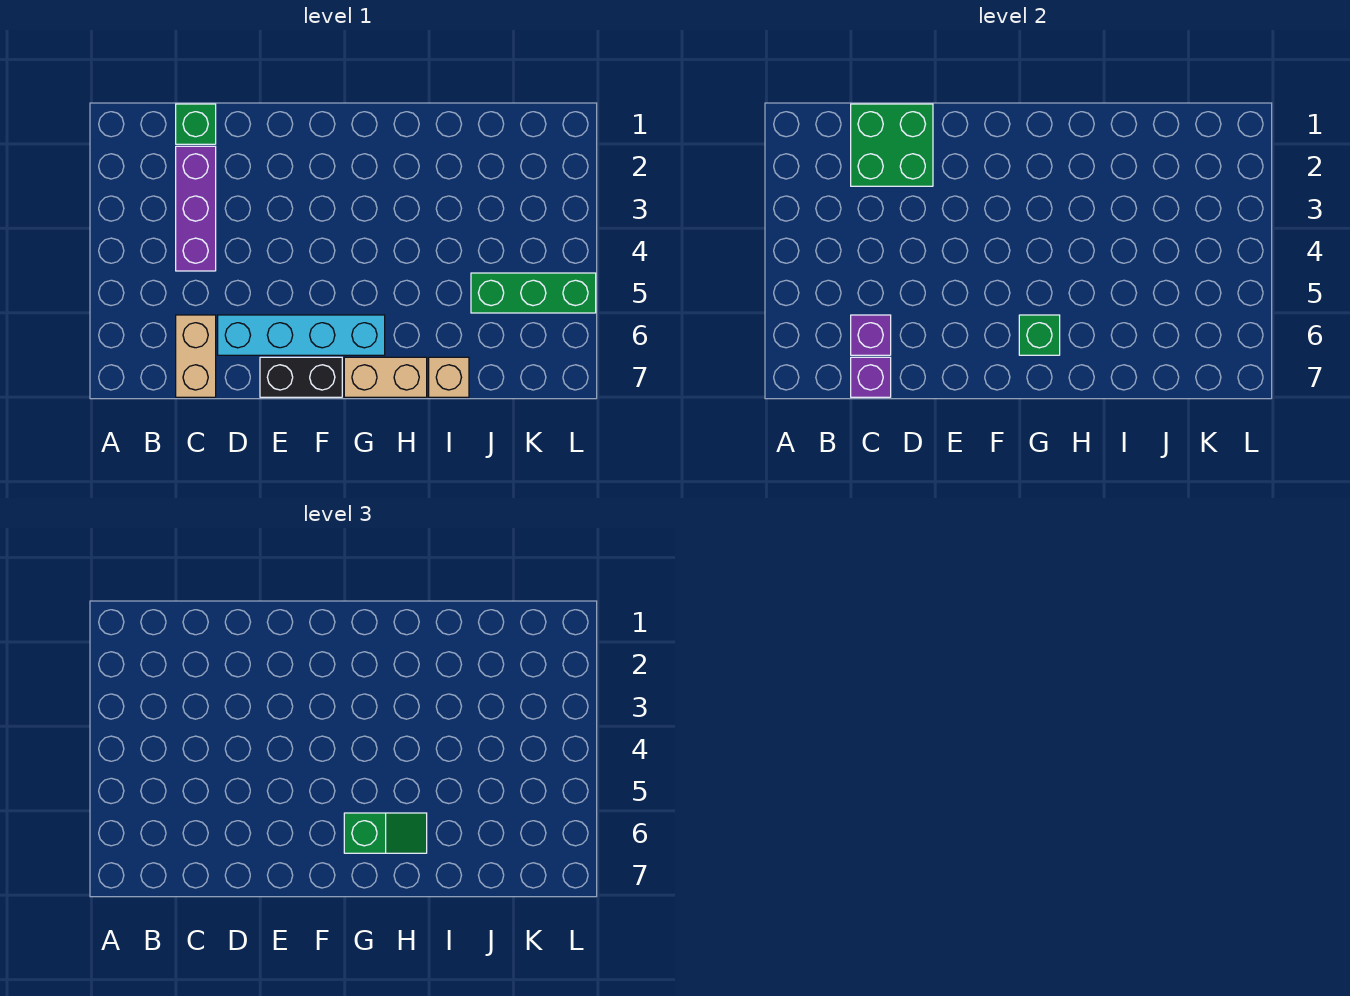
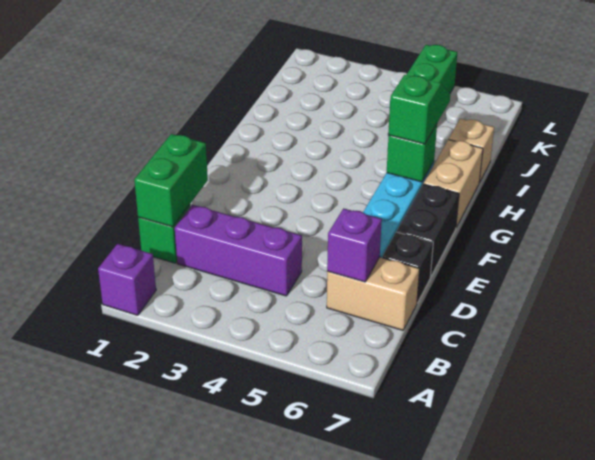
green 2x2 brick [851,104,933,186] -> green 1x2 brick [134,134,208,227]
purple 1x1 brick [851,357,891,397] -> purple 1x1 brick moved to [98,244,156,315]
none -> black 1x1 brick [382,232,433,303]

